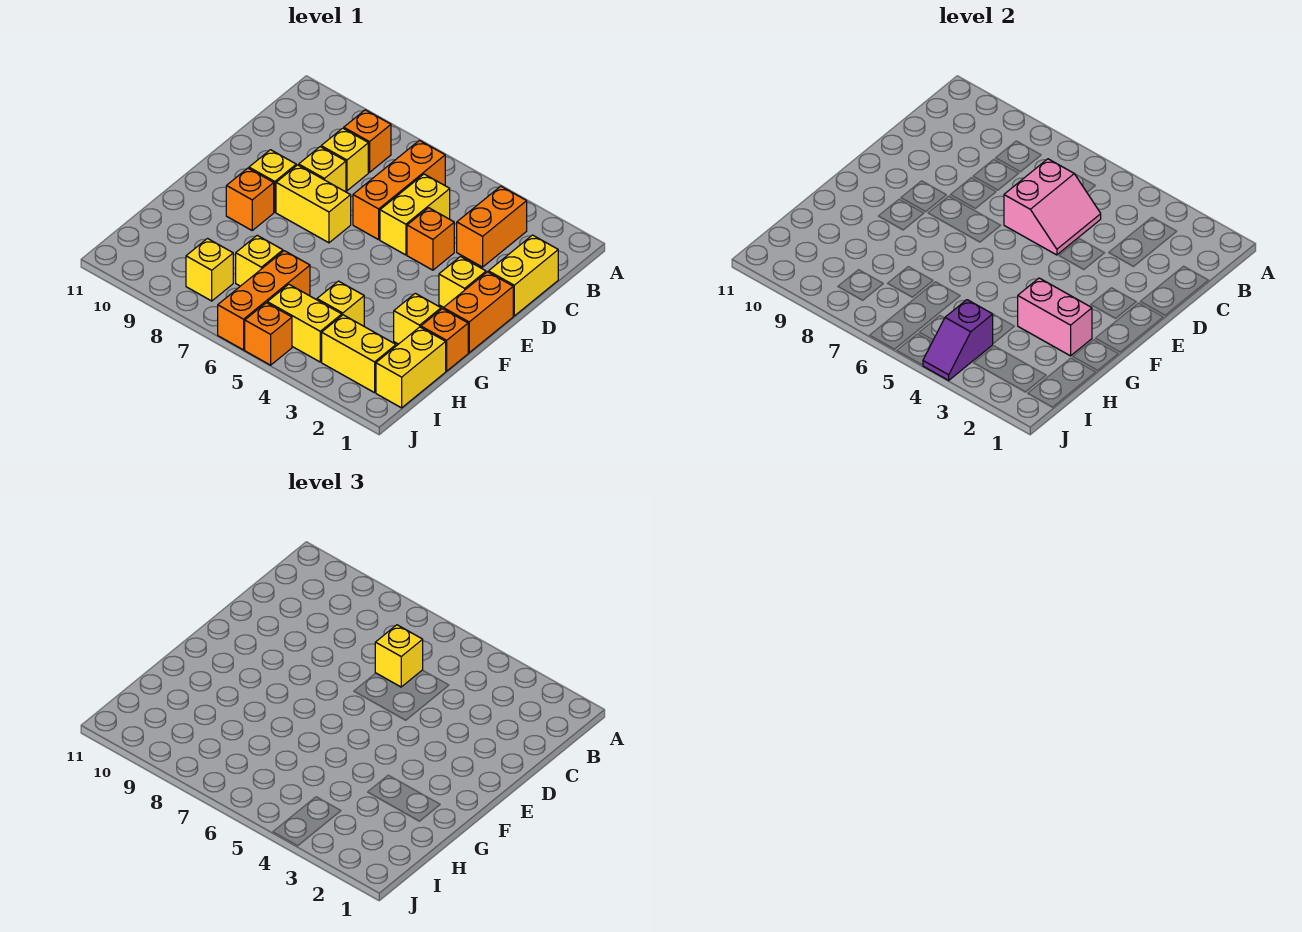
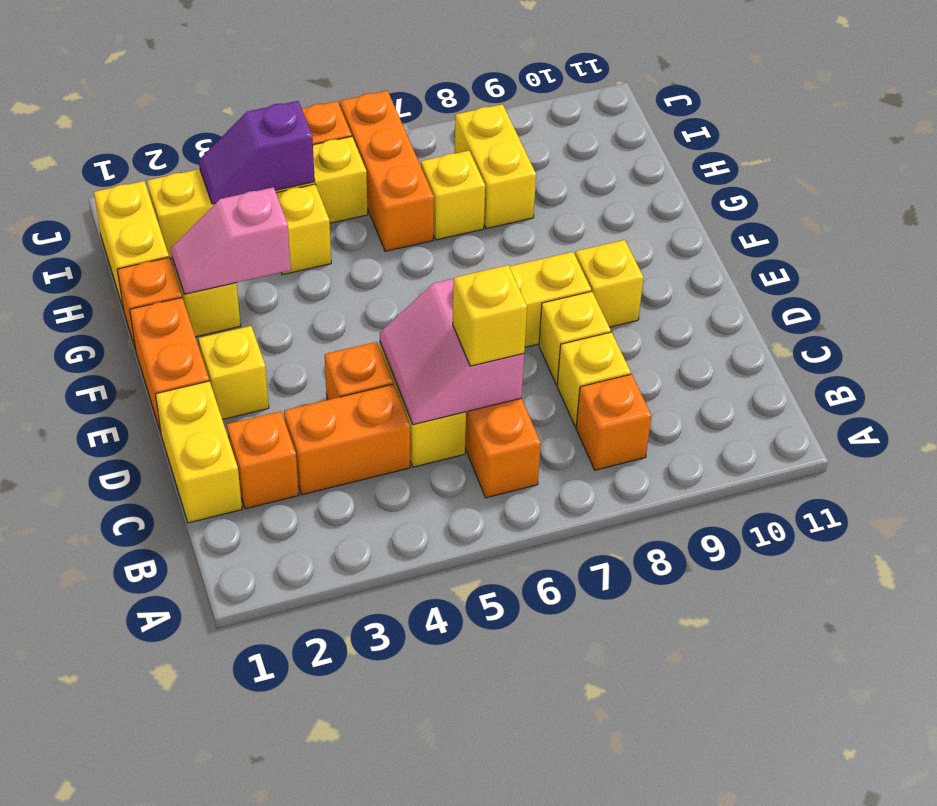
orange 1x2 brick [457,186,527,267] -> orange 1x2 brick turned to [284,384,410,495]
orange 1x1 brick [226,168,274,230] -> orange 1x1 brick moved to [227,411,299,509]
pink 1x2 brick [1018,278,1092,356] -> pink 1x2 slope [171,187,291,294]
purple 1x2 slope [923,300,993,380] -> purple 1x2 slope turned to [199,101,315,204]
yellow 1x1 brick [186,239,233,301] -> yellow 1x2 brick [455,104,536,229]

